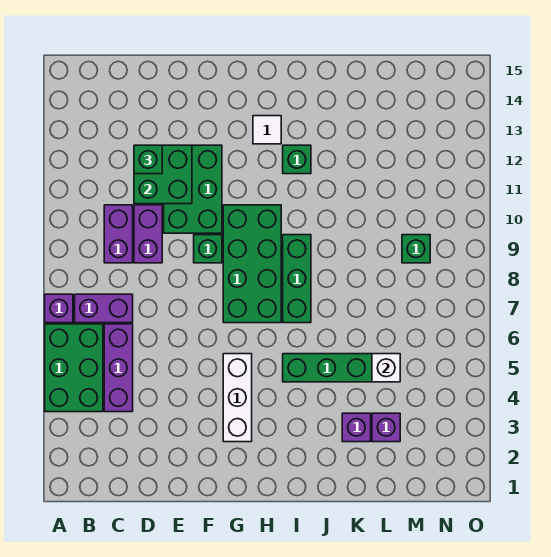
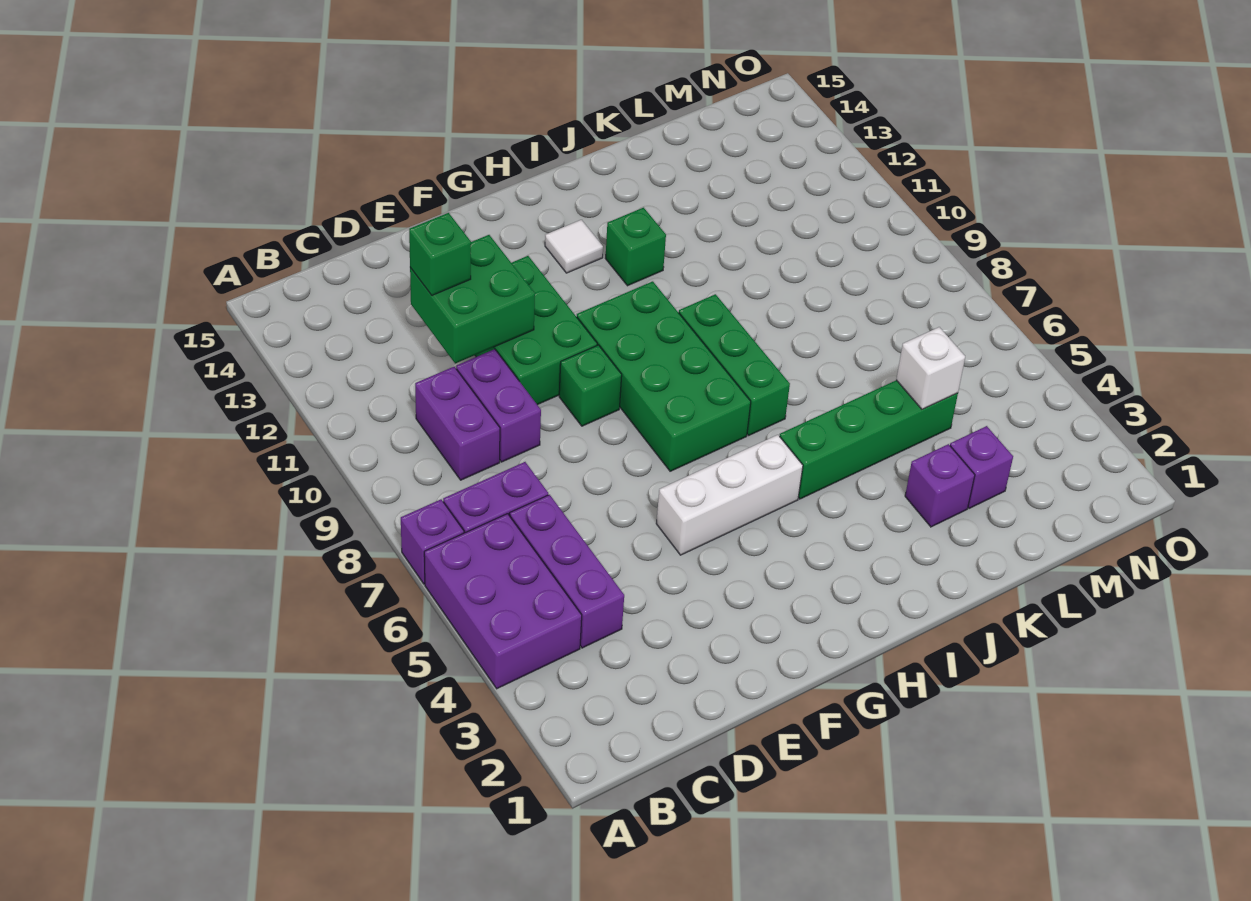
green 2x3 brick [45,324,103,412] -> purple 2x3 brick [424,514,582,689]
white 1x3 brick [223,354,252,442] -> white 1x3 brick turned to [656,435,803,555]
green 1x1 brick [402,235,430,263] -> none

